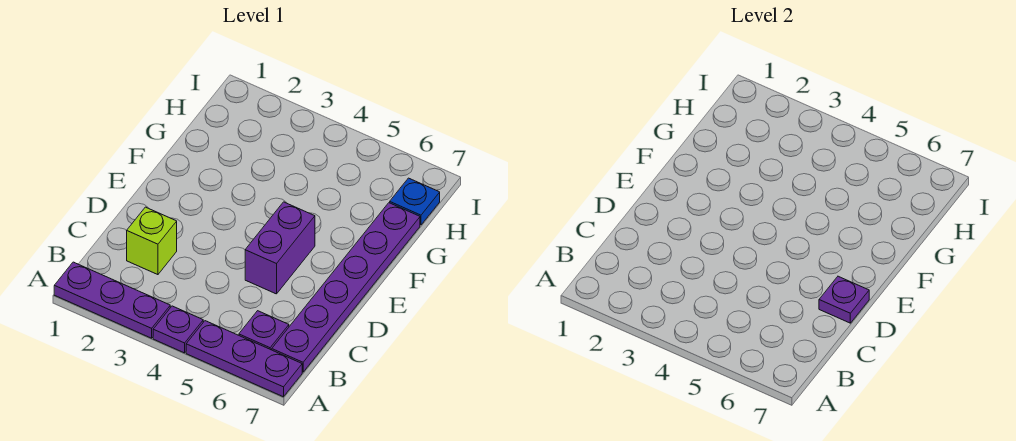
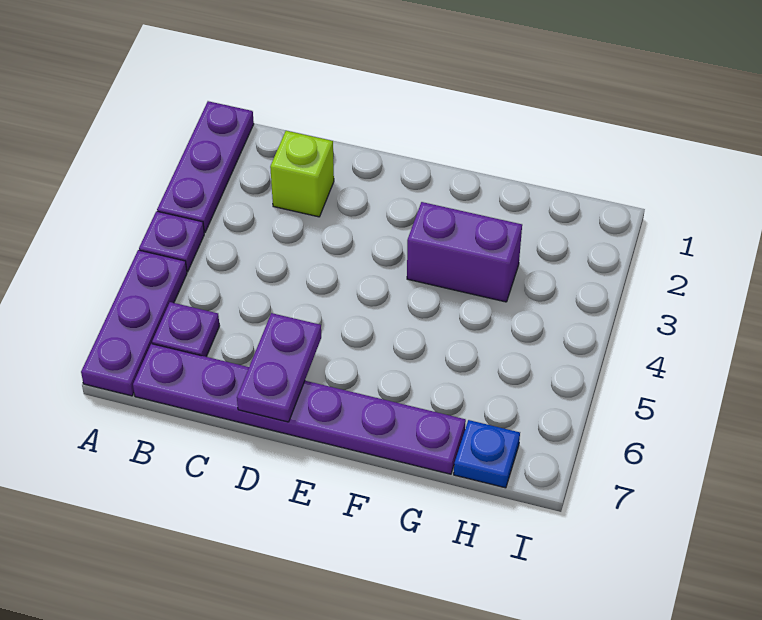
purple 1x2 brick [245,202,315,294] -> purple 1x2 brick moved to [407,202,522,302]
purple 1x1 plate [819,276,869,323] -> purple 1x2 plate [237,313,321,422]

